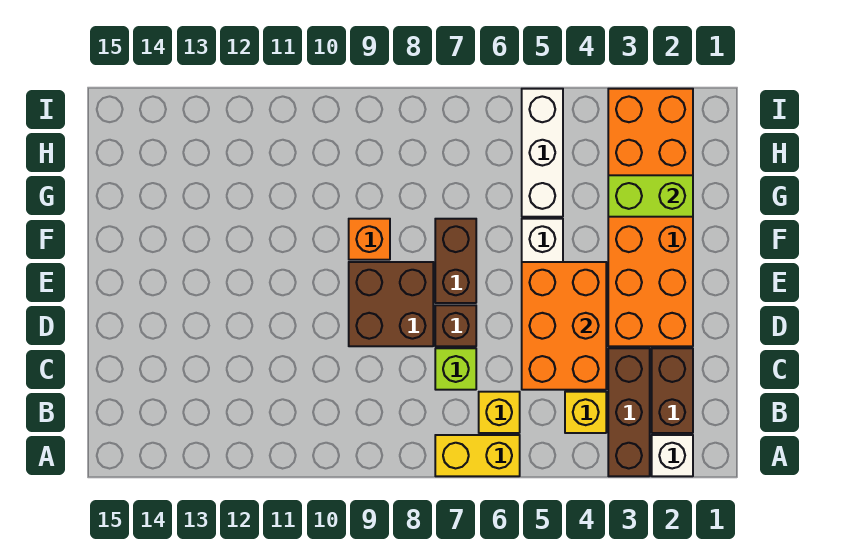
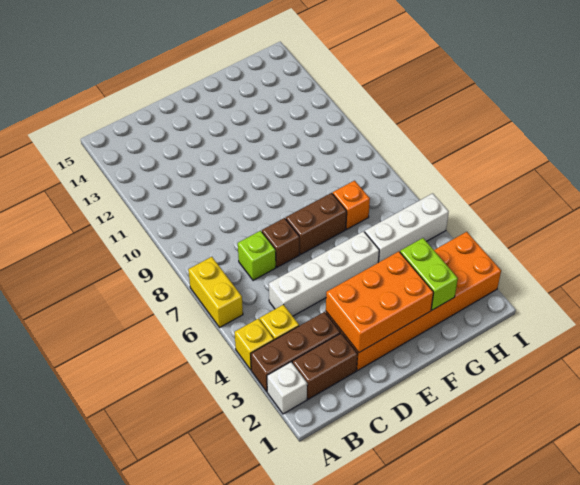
yellow 1x1 brick [479,392,520,433] -> yellow 1x1 brick moved to [235,319,274,370]
orange 2x3 brick [522,262,606,390] -> orange 2x3 brick moved to [326,252,434,352]
brown 2x2 brick [349,262,433,346] -> none
orange 1x1 brick [349,219,390,260] -> orange 1x1 brick moved to [333,181,370,229]

